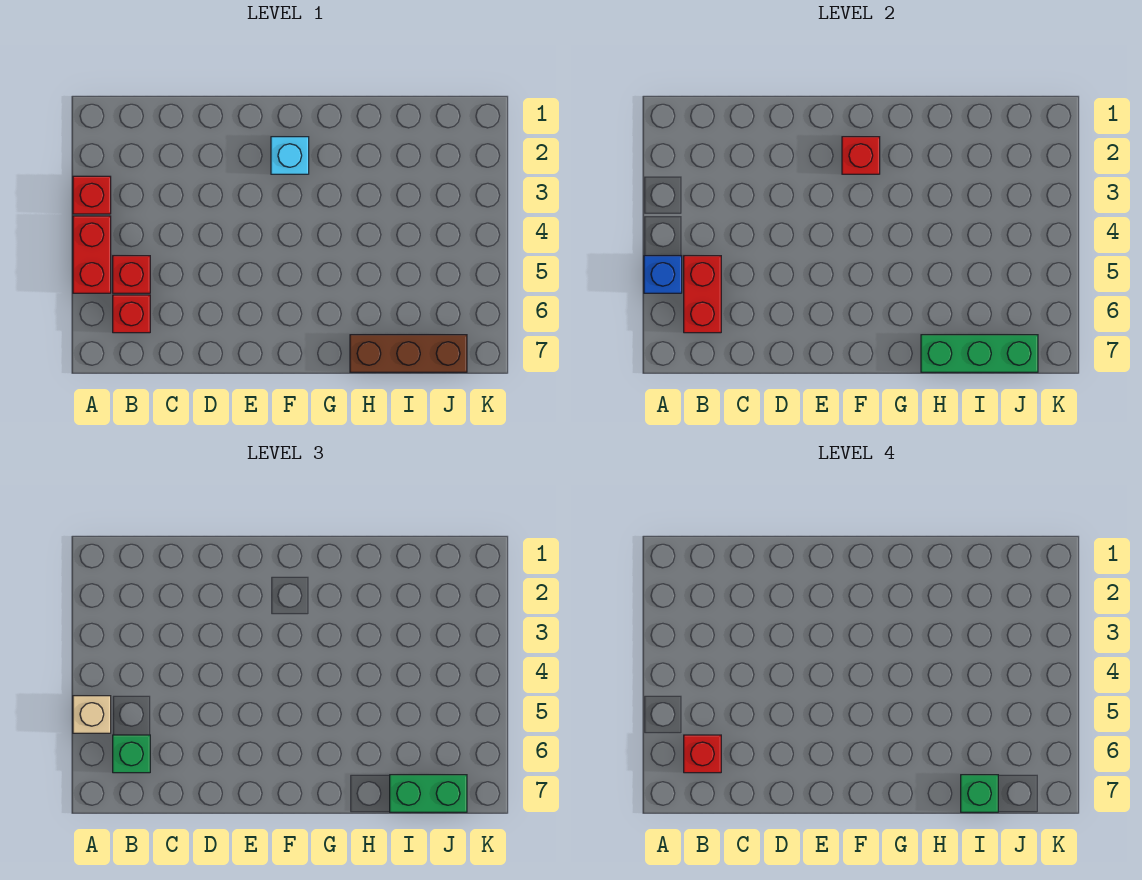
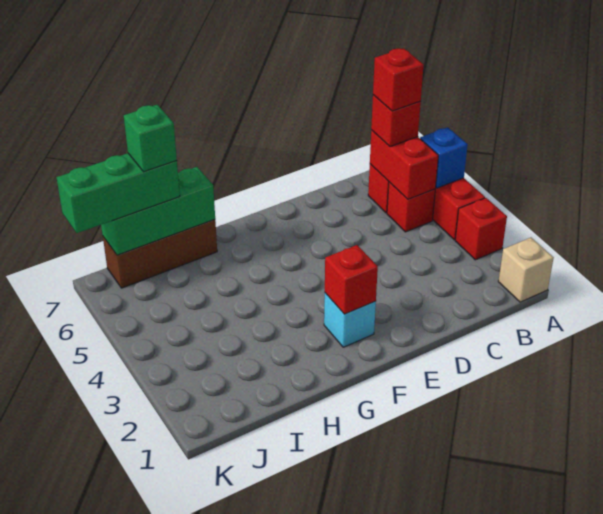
tan 1x1 brick [73,696,111,733] -> tan 1x1 brick moved to [498,238,554,302]
green 1x1 brick [113,735,150,773] -> red 1x1 brick [371,95,421,147]
green 1x2 brick [390,775,467,812] -> green 1x3 brick [56,153,180,233]

